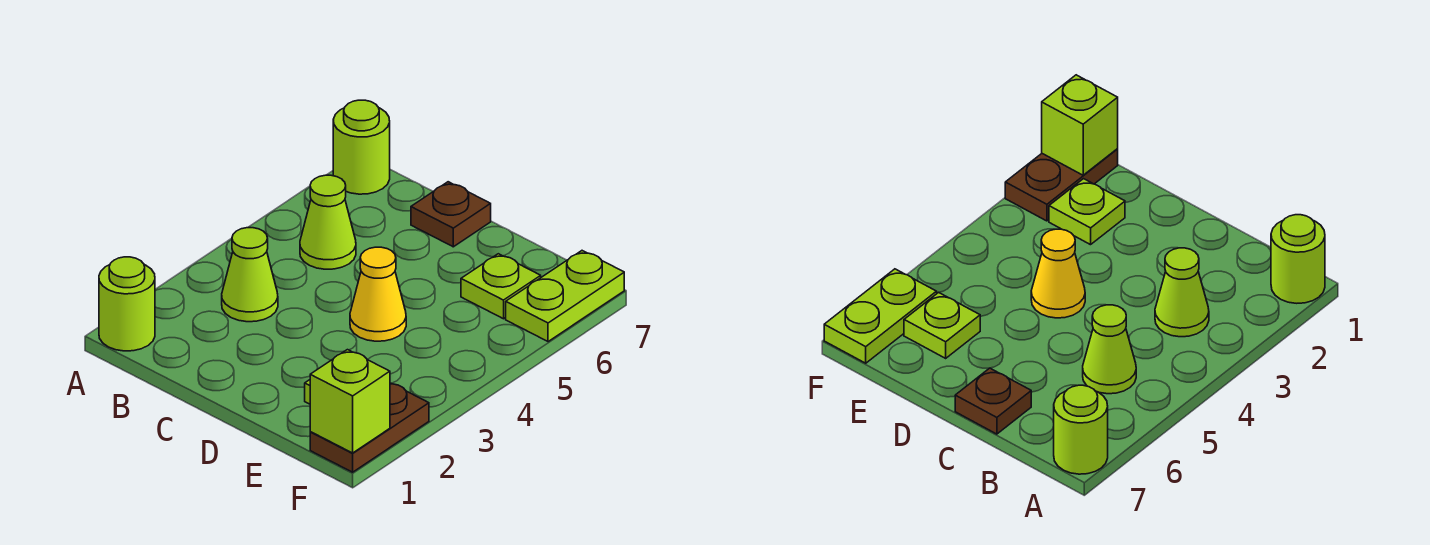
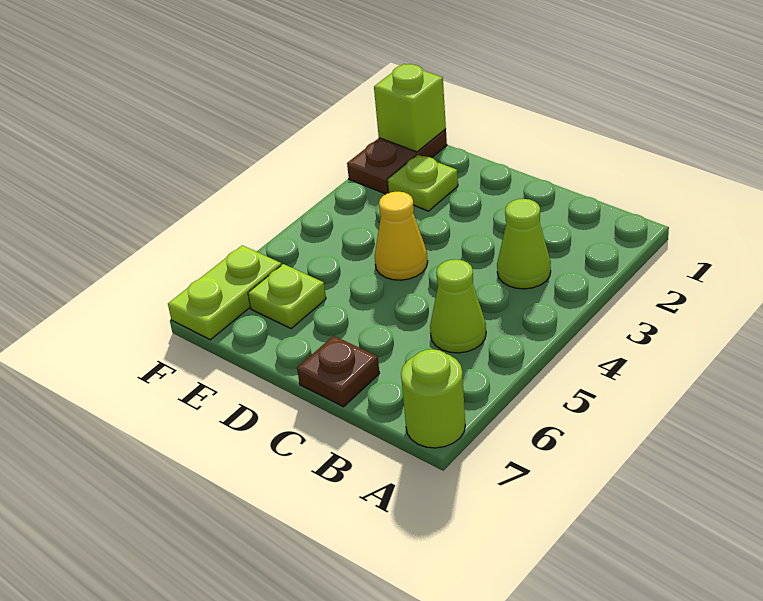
lime 1x1 round brick [99,257,155,351] -> none

